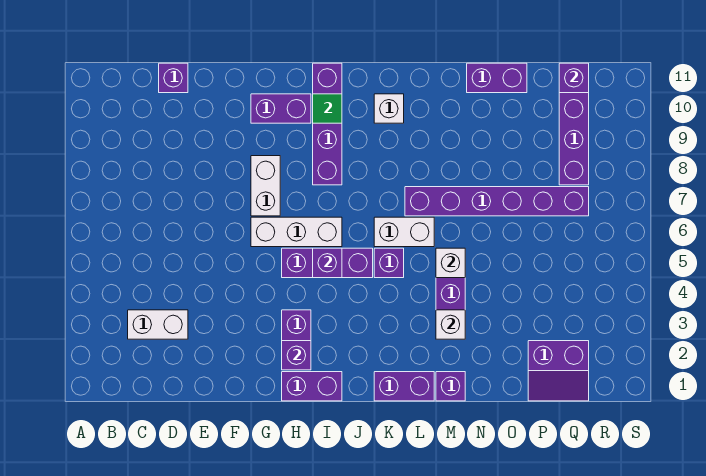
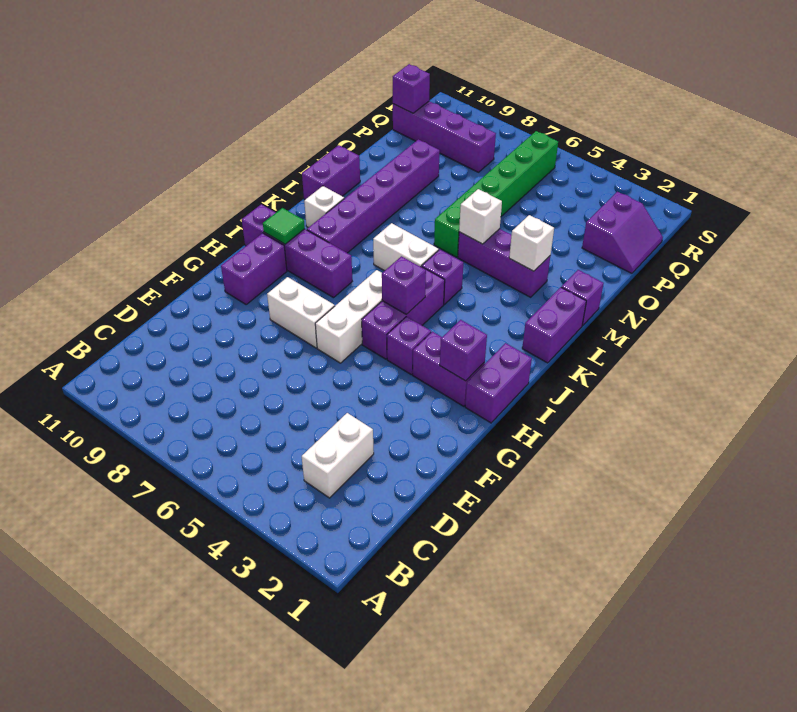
purple 1x1 brick [159,63,188,93] -> purple 1x1 brick moved to [387,317,431,375]
white 1x2 brick [374,217,434,247] -> white 1x2 brick turned to [373,223,439,271]
purple 1x6 brick [405,187,589,216] -> purple 1x6 brick moved to [307,139,440,253]
none -> green 1x6 brick [434,131,558,257]
purple 1x2 brick [467,63,527,93] -> purple 1x2 brick moved to [302,145,360,200]

